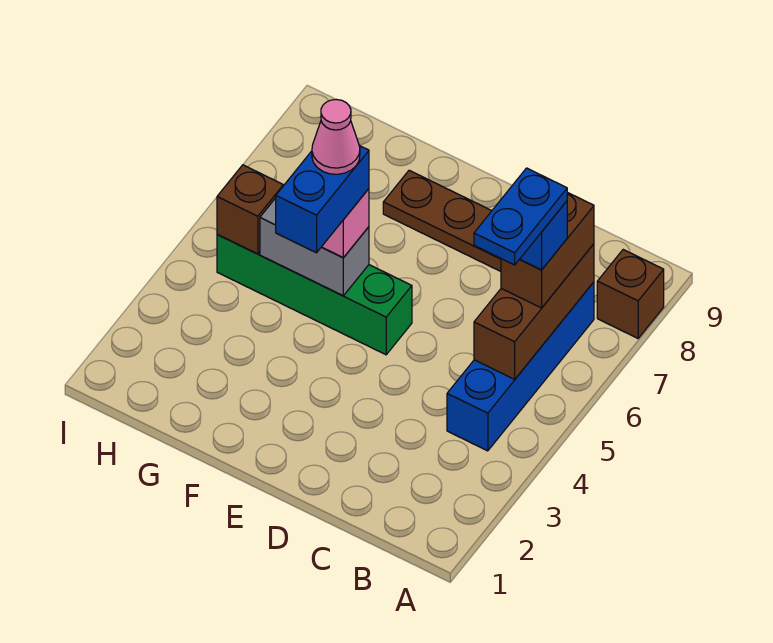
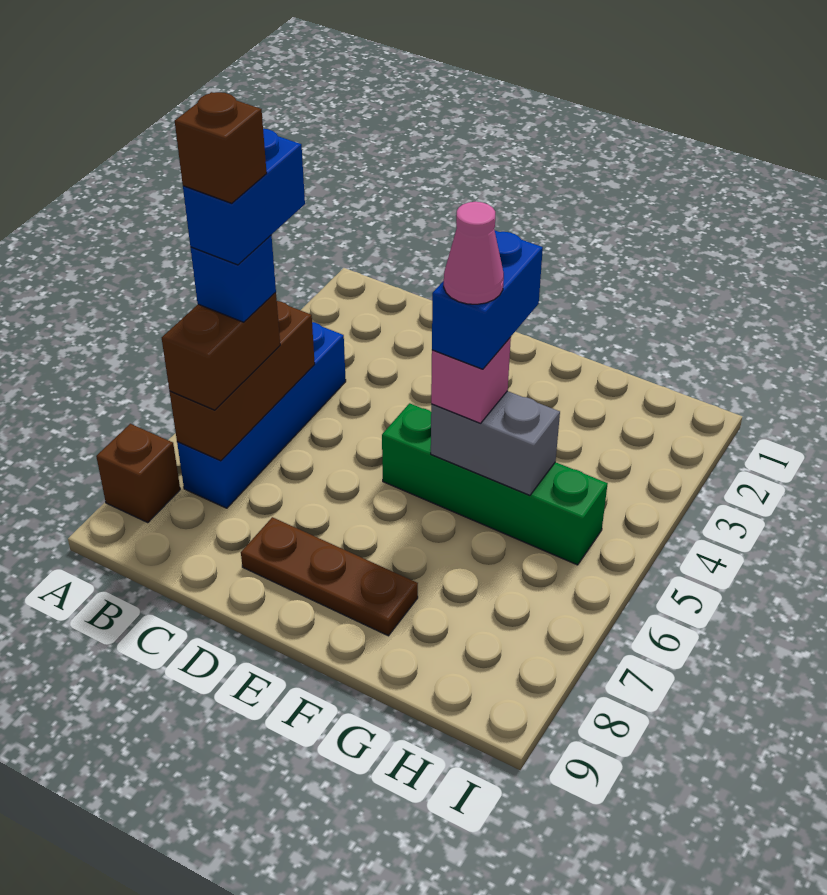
blue 1x2 plate [474,168,567,265] -> blue 1x2 brick [183,129,305,265]
brown 1x1 brick [217,165,283,254] -> brown 1x1 brick moved to [175,92,267,203]

